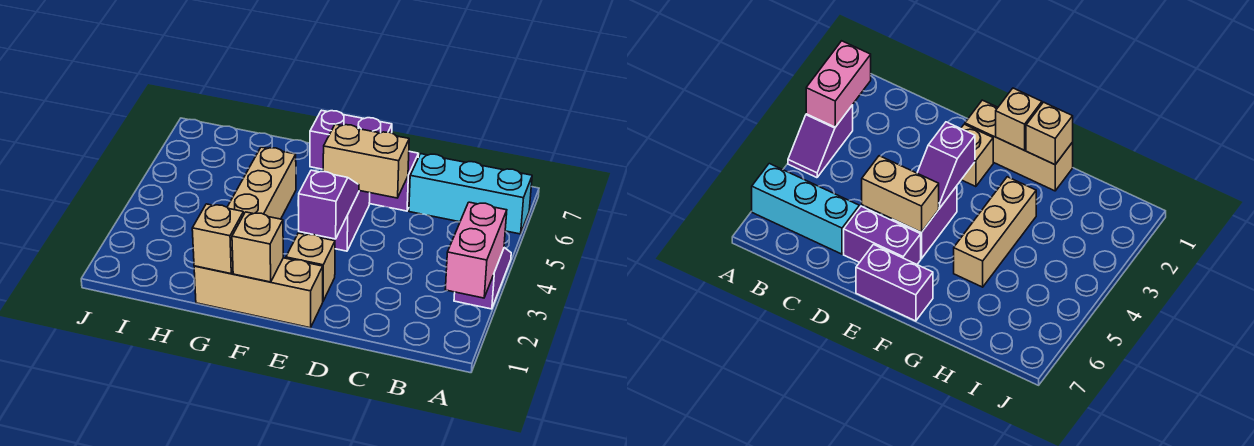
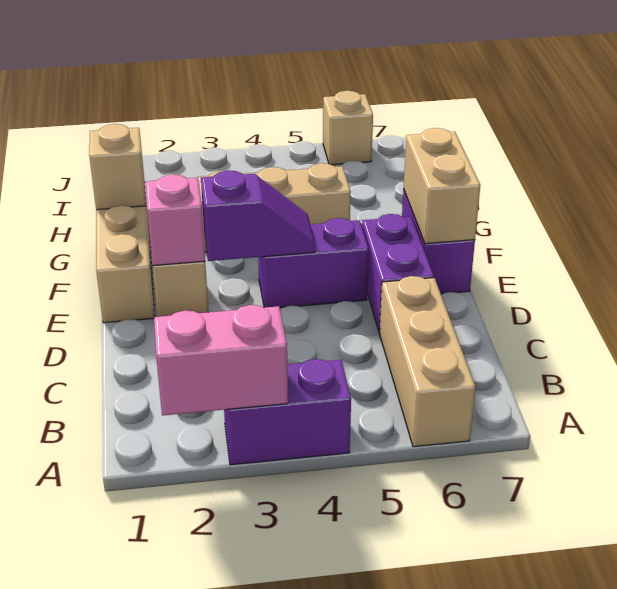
purple 1x2 slope [454,248,511,309] -> purple 1x2 brick [224,359,351,465]
cyan 1x3 brick [409,154,532,234] -> tan 1x3 brick [380,276,476,447]
tan 1x2 brick [323,124,409,198] -> tan 1x2 brick moved to [404,128,480,244]
none -> pink 1x1 brick [145,175,205,266]
tan 1x1 brick [232,212,283,282] -> tan 1x1 brick moved to [323,91,373,165]

